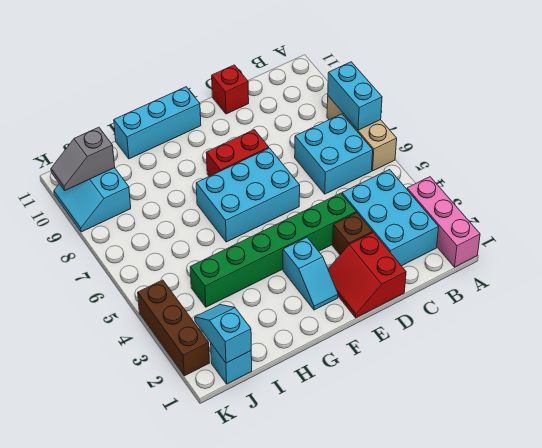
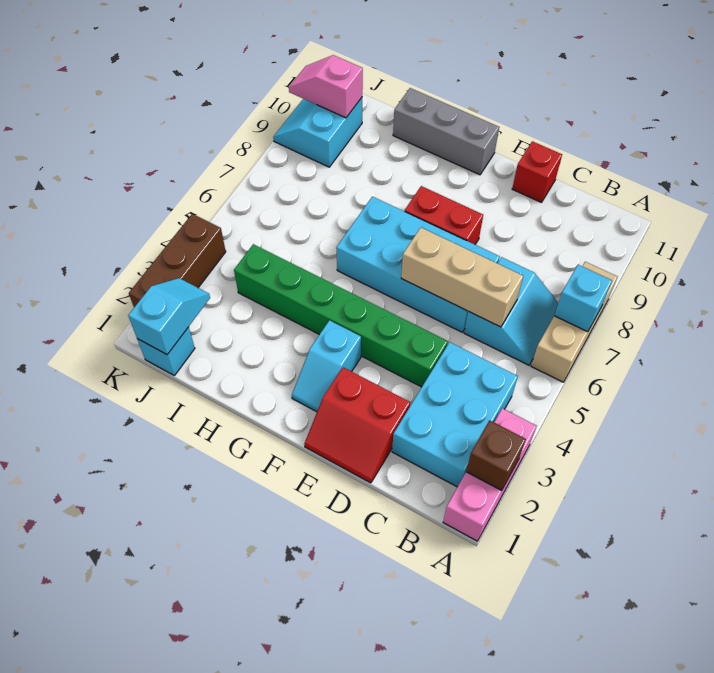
cyan 1x2 brick [328,62,382,130] -> cyan 1x1 brick [554,265,612,332]
cyan 2x2 brick [295,114,373,194] -> cyan 2x2 slope [464,257,558,365]
none -> tan 1x3 brick [401,227,523,327]
red 2x2 slope [328,232,406,318] -> red 2x2 slope turned to [304,367,410,483]
brown 1x1 brick [333,213,373,255] -> brown 1x1 brick moved to [466,420,526,491]
cyan 2x3 brick [196,148,300,242] -> cyan 2x4 brick [336,197,500,332]
cyan 1x3 brick [114,87,201,159] -> grey 1x3 brick [393,88,499,175]
grey 1x2 slope [51,127,115,190] -> pink 1x2 slope [289,55,363,118]

